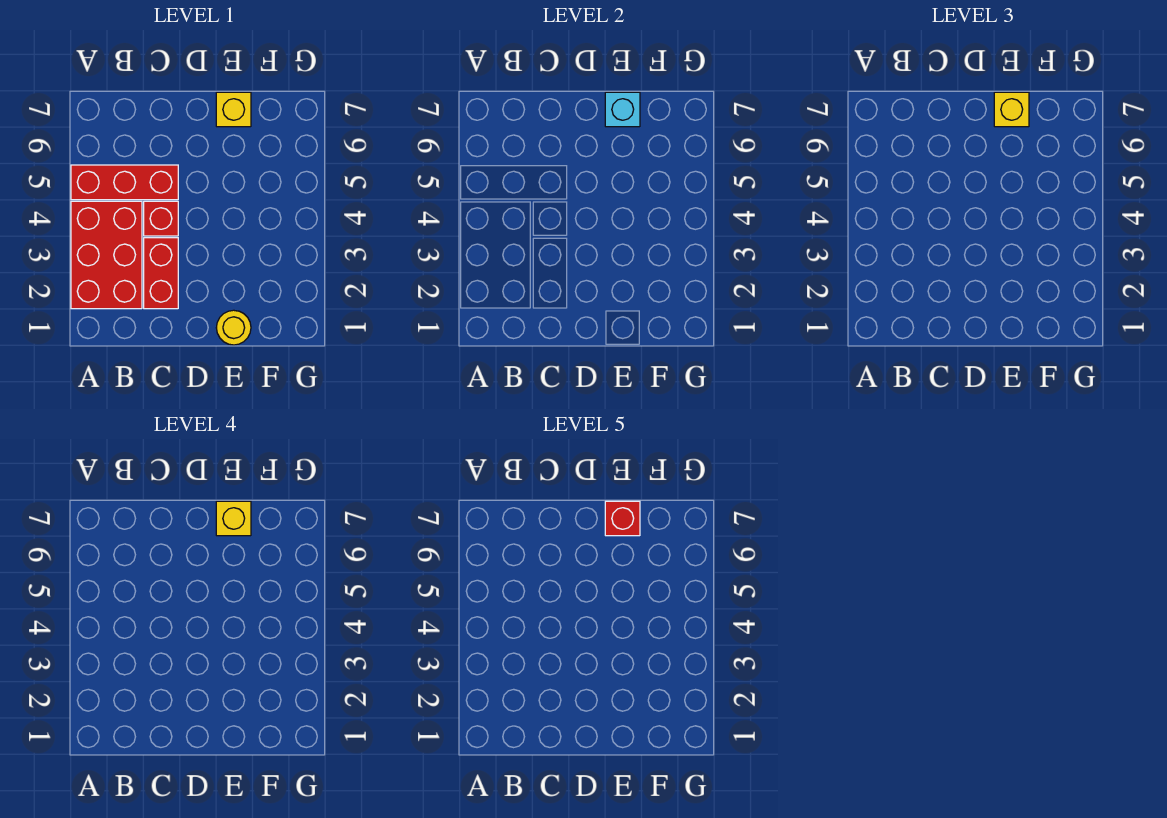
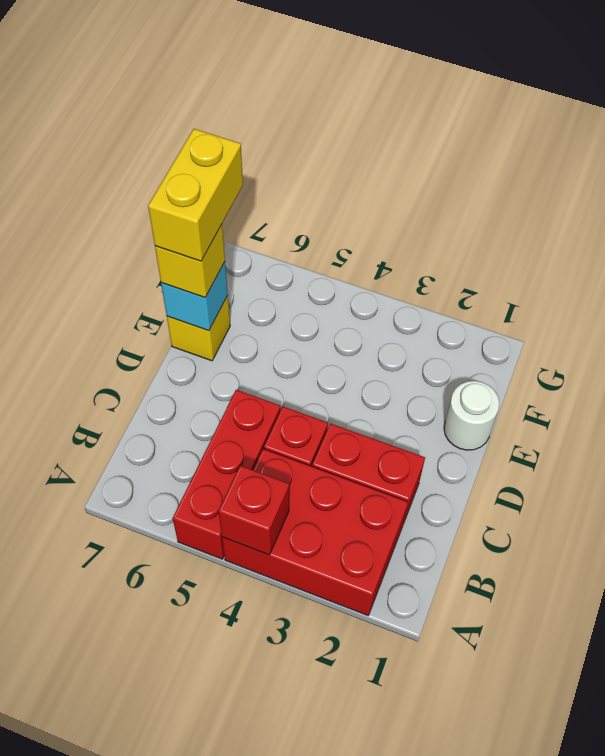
yellow 1x1 round brick [216,310,251,345] -> white 1x1 round brick [444,381,499,450]
yellow 1x1 brick [216,501,251,536] -> yellow 1x2 brick [148,129,243,261]
red 1x1 brick [605,501,640,536] -> red 1x1 brick moved to [219,466,289,555]

